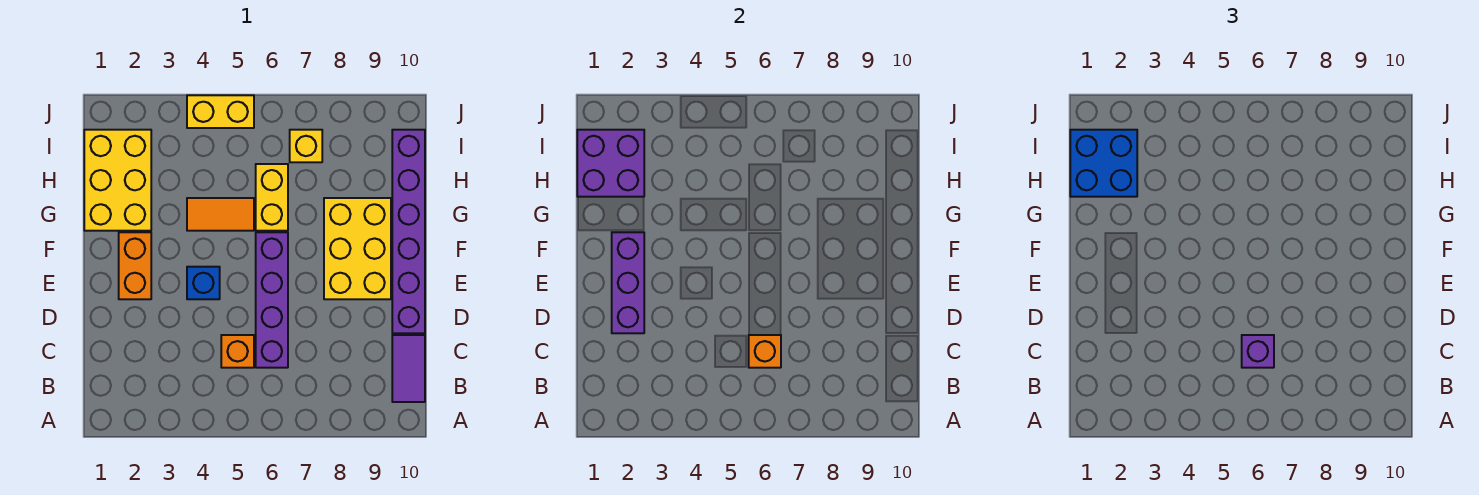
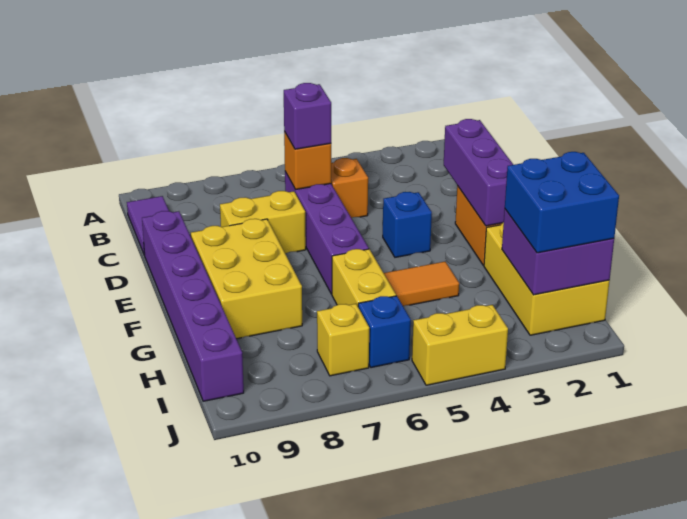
none -> yellow 1x2 brick [220,191,306,253]
none -> blue 1x1 brick [358,296,411,368]

